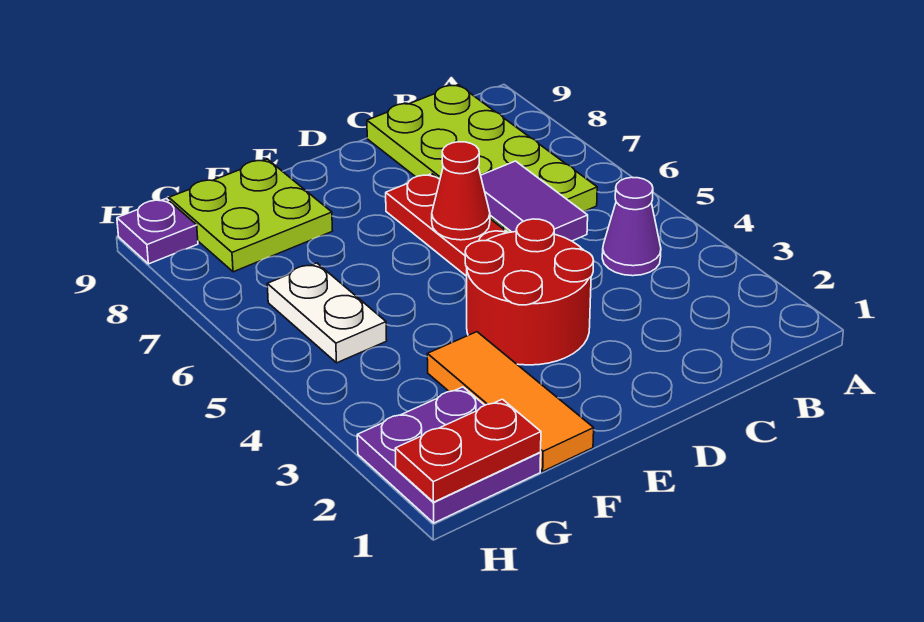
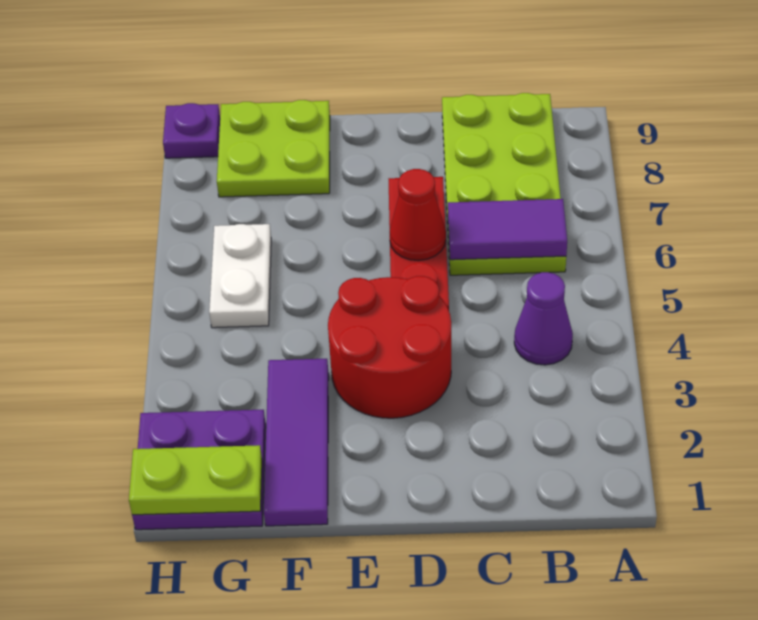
purple 1x2 tile [481,161,588,241] -> purple 1x2 tile turned to [448,199,567,260]
orange 1x3 tile [427,332,594,471] -> purple 1x3 tile [264,359,329,526]
red 1x2 plate [395,399,541,502] -> lime 1x2 plate [129,445,262,515]

